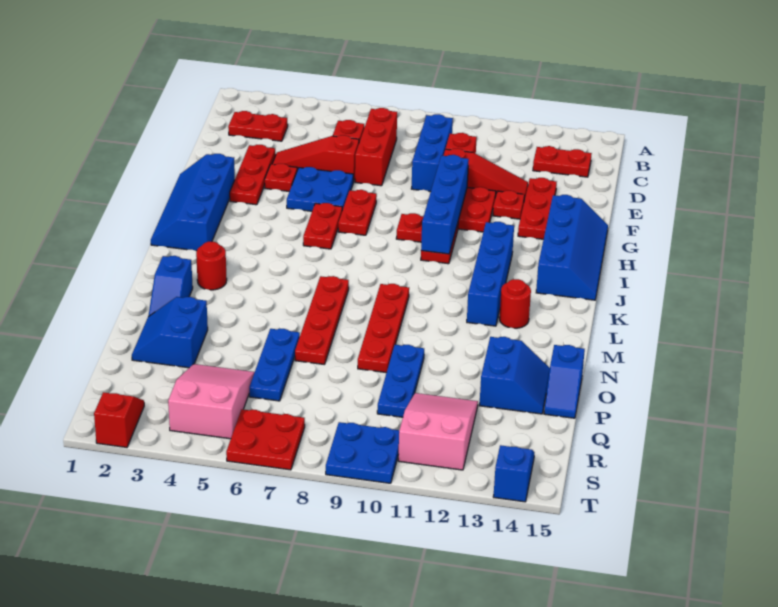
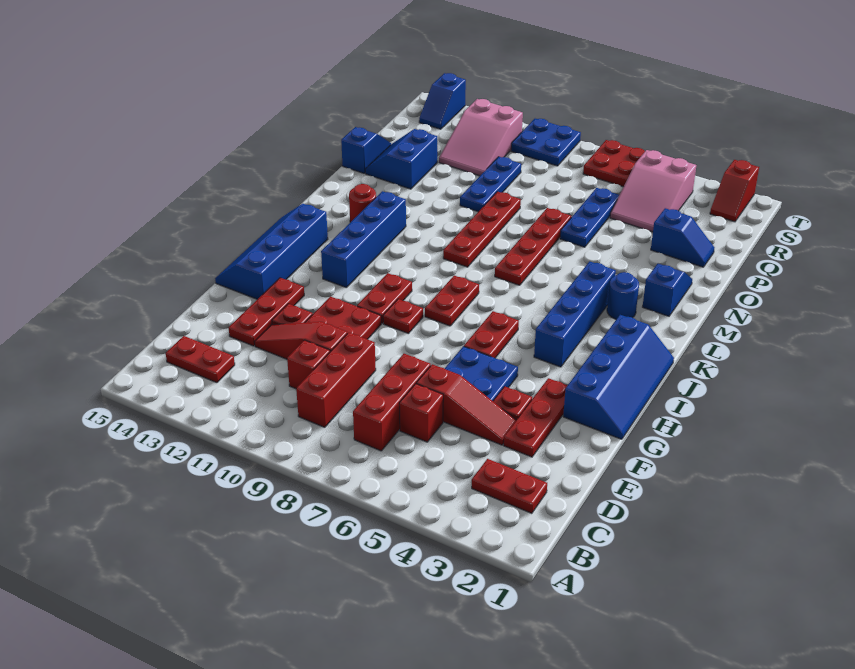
blue 1x3 brick [411,114,453,192] -> red 1x3 brick [296,332,376,427]
blue 1x4 brick [421,155,469,254] -> blue 1x4 brick moved to [534,261,616,367]
red 1x2 plate [338,190,377,235] -> red 1x2 plate moved to [425,276,479,326]
red 1x1 round brick [196,242,227,290] -> blue 1x1 round brick [607,272,639,319]
blue 2x2 slope [132,297,208,368] -> blue 1x2 slope [651,208,715,267]

